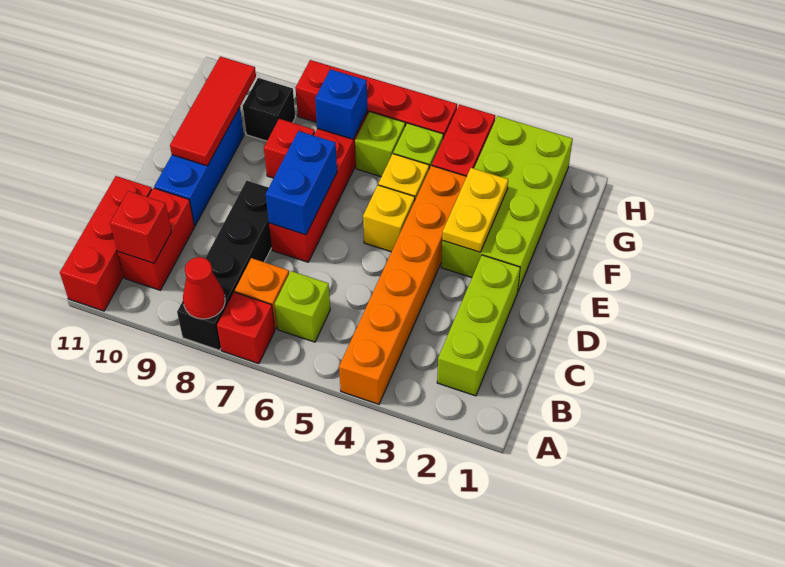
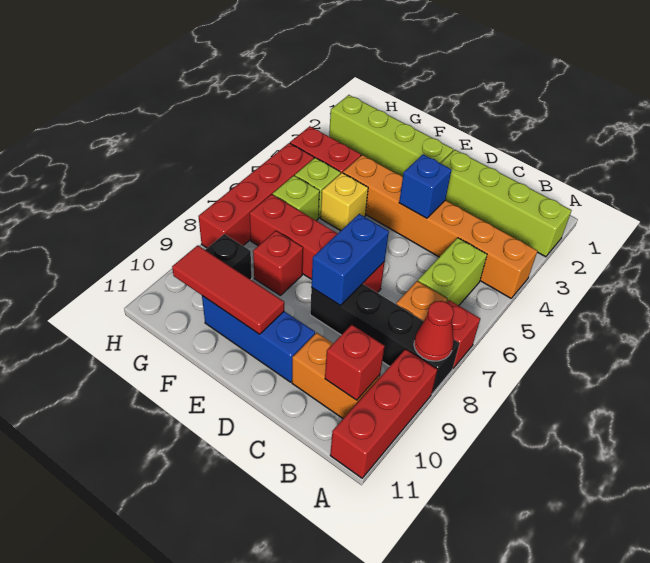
red 1x3 brick [60,176,152,311] -> red 1x3 brick turned to [330,349,437,478]
lime 1x3 brick [437,255,520,396] -> lime 1x4 brick [441,150,572,257]
lime 1x1 brick [275,271,330,342] -> lime 1x2 brick [418,238,487,305]
red 1x2 brick [118,188,194,290] -> orange 1x2 brick [292,333,380,418]
blue 1x2 brick [266,131,337,235] -> blue 1x2 brick turned to [311,214,389,305]
lime 2x4 brick [441,116,573,291] -> lime 1x4 brick [329,95,453,177]
yellow 1x2 plate [442,168,508,252] -> none
yellow 1x1 brick [363,185,415,252] -> none
blue 1x1 brick [315,69,367,139] -> blue 1x1 brick moved to [399,154,452,218]

